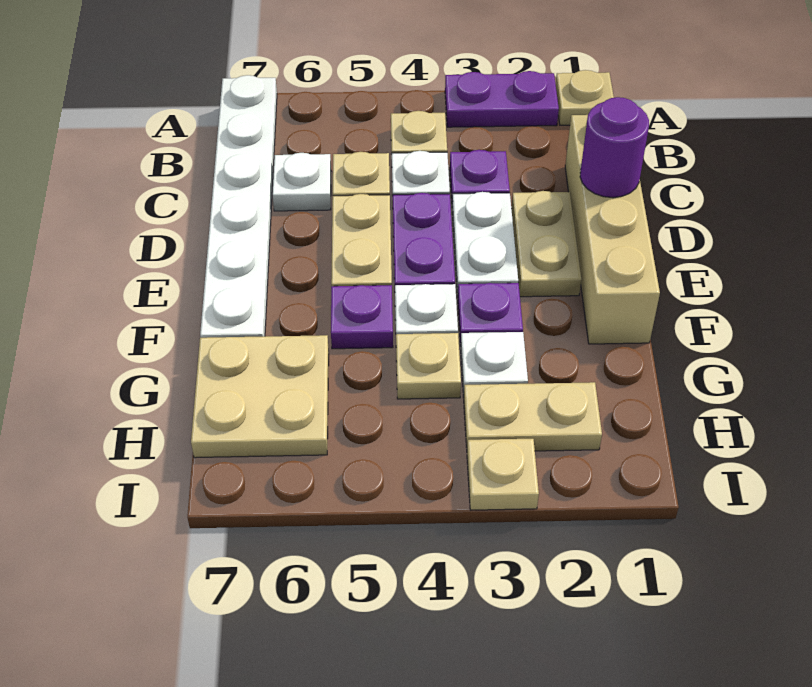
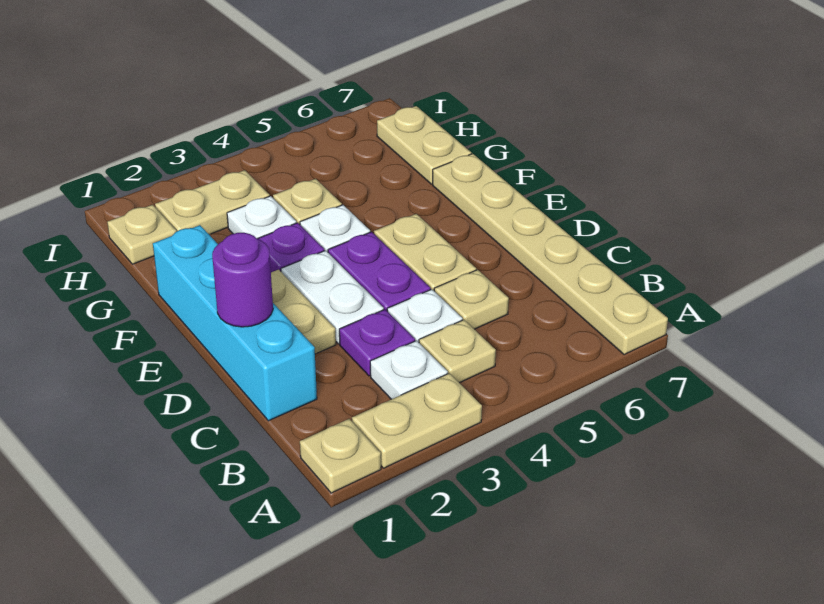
purple 1x2 plate [445,71,559,127] -> tan 1x2 plate [352,373,482,468]
white 1x6 plate [200,75,277,338] -> tan 1x6 plate [433,154,668,355]
tan 1x4 brick [565,115,660,344] -> cyan 1x4 brick [153,225,317,421]
white 1x1 plate [272,153,331,211] -> white 1x1 plate moved to [370,341,448,399]
purple 1x1 plate [331,285,393,349] -> none
tan 2x2 plate [191,335,329,458] -> tan 1x2 plate [377,106,471,184]
tan 1x1 plate [467,439,539,510] -> tan 1x1 plate moved to [107,205,176,264]

